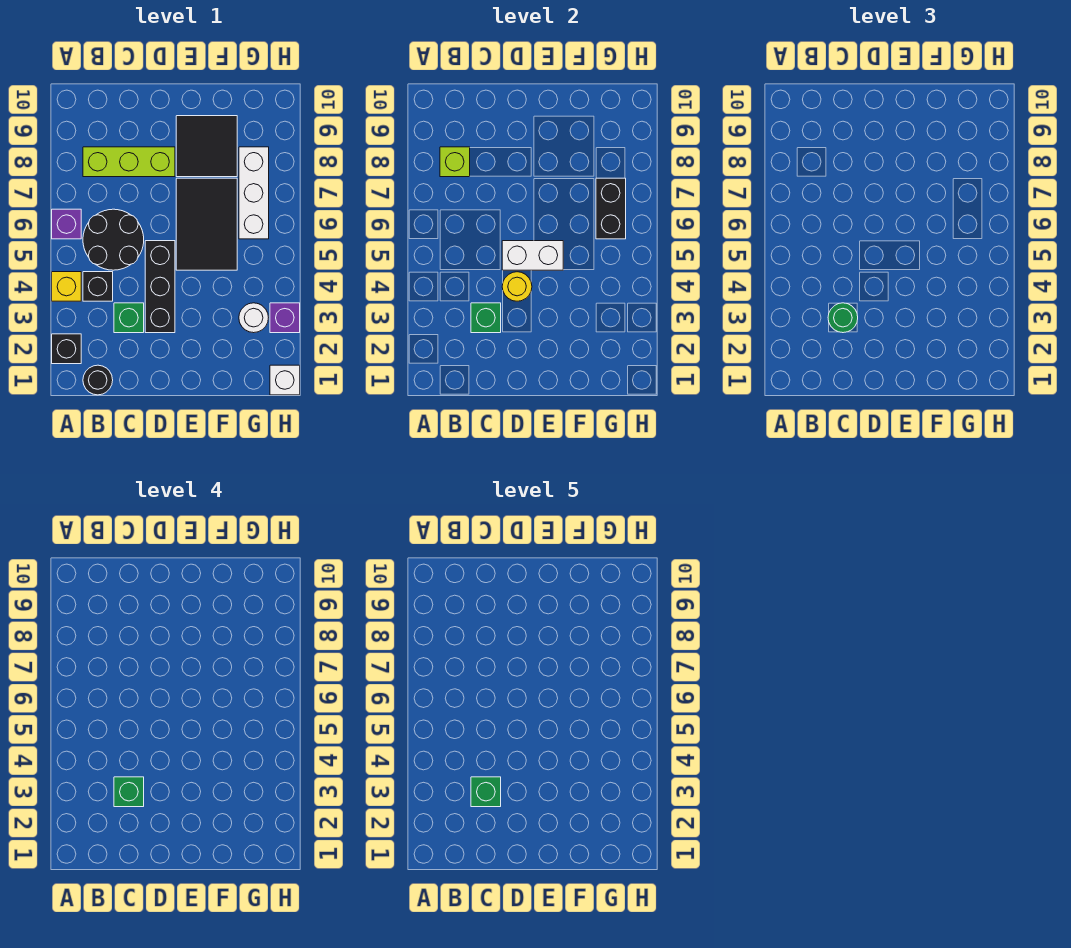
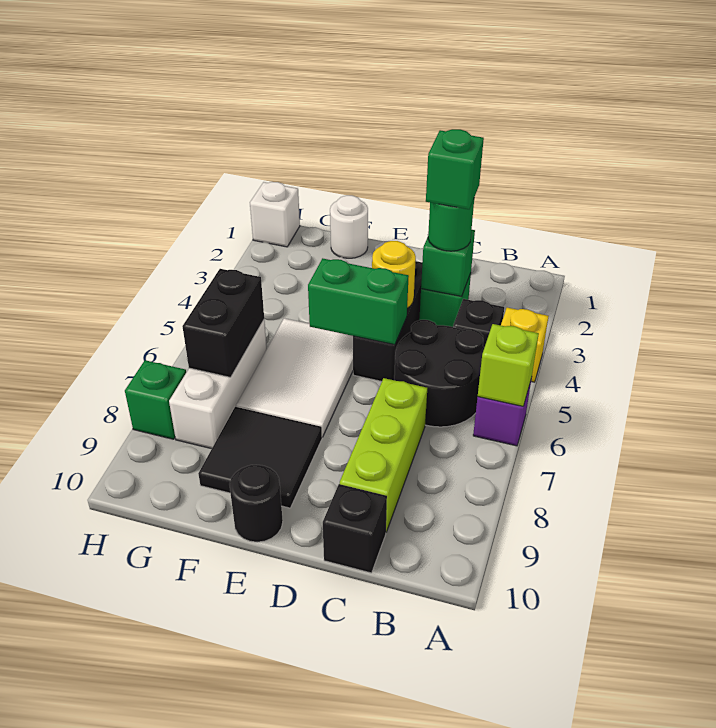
black 1x1 brick [52,334,81,364] -> black 1x1 brick moved to [323,484,387,573]
black 1x1 round brick [83,365,113,395] -> black 1x1 round brick moved to [229,465,283,542]
lime 1x3 brick [83,147,175,177] -> lime 1x3 brick turned to [340,378,427,532]
lime 1x1 brick [440,147,470,177] -> lime 1x1 brick moved to [478,324,539,406]
green 1x1 brick [471,777,501,807] -> green 1x1 brick moved to [125,360,186,439]
white 1x2 brick [502,241,563,270] -> green 1x2 brick [308,258,409,345]
black 2x3 tile [176,178,237,270] -> white 2x3 tile [236,318,353,437]
white 1x1 round brick [239,303,268,333] -> white 1x1 round brick moved to [330,195,368,258]
purple 1x1 brick [270,303,300,333] -> none

